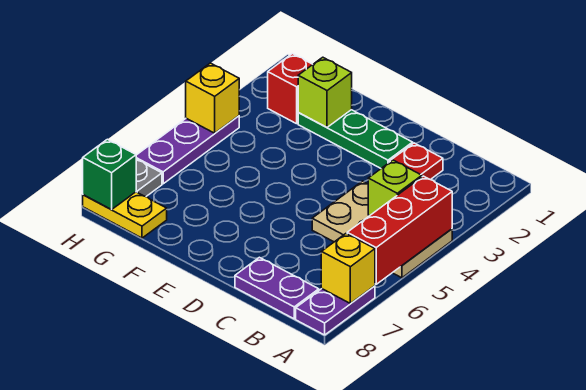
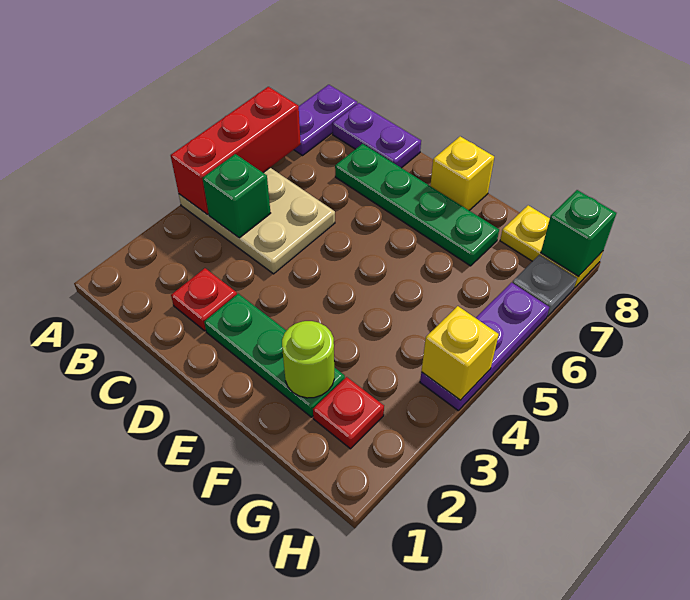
yellow 1x1 brick [321,234,375,304] -> yellow 1x1 brick moved to [430,136,494,210]
lime 1x1 brick [368,160,422,216] -> green 1x1 brick [202,154,270,238]
none -> green 1x4 plate [335,144,499,266]
lime 1x1 brick [298,57,352,127] -> lime 1x1 round brick [282,321,334,398]
red 1x1 brick [268,54,313,124] -> red 1x1 plate [313,377,384,449]

